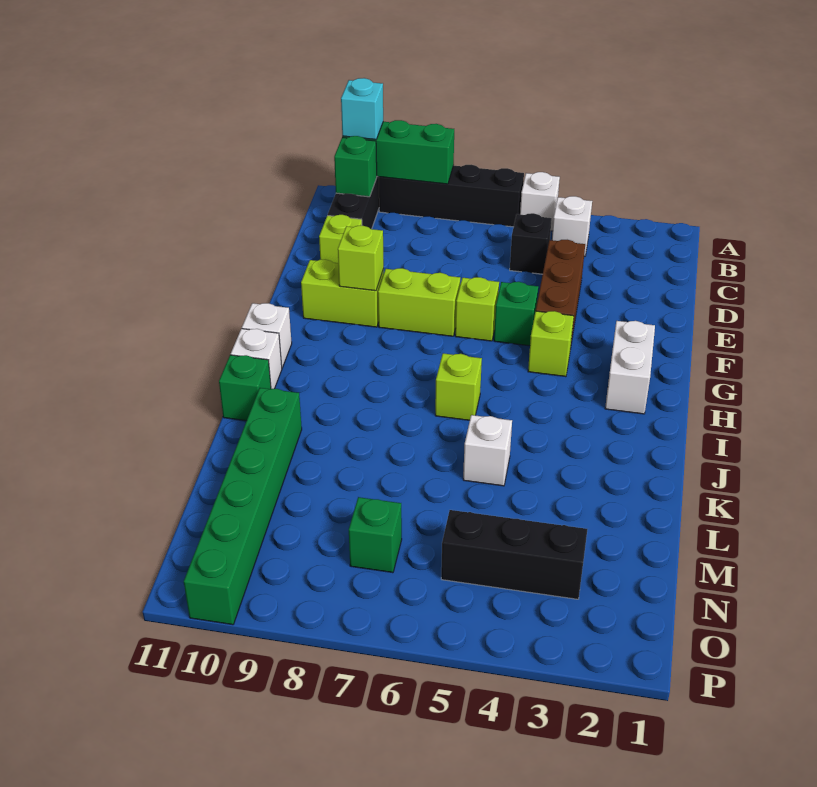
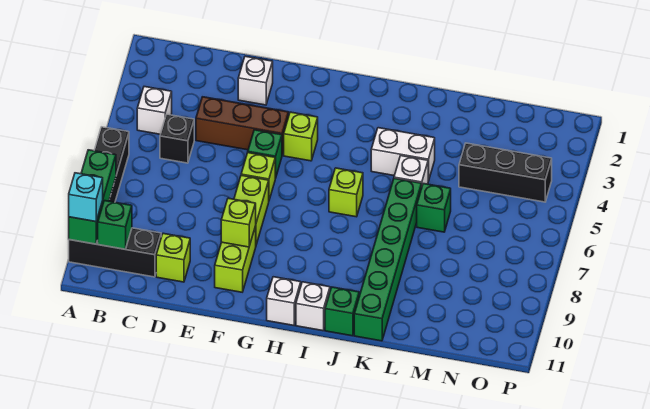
white 1x1 brick [520,172,560,231] -> white 1x1 brick moved to [238,56,273,105]
white 1x2 brick [605,321,655,414] -> white 1x2 brick moved to [371,128,435,181]
green 1x6 brick [184,388,302,625] -> green 1x6 brick turned to [354,178,422,341]
black 1x3 brick [441,510,587,599] -> black 1x3 brick turned to [459,143,552,202]
green 1x1 brick [349,497,402,573] -> green 1x1 brick moved to [417,184,451,232]

